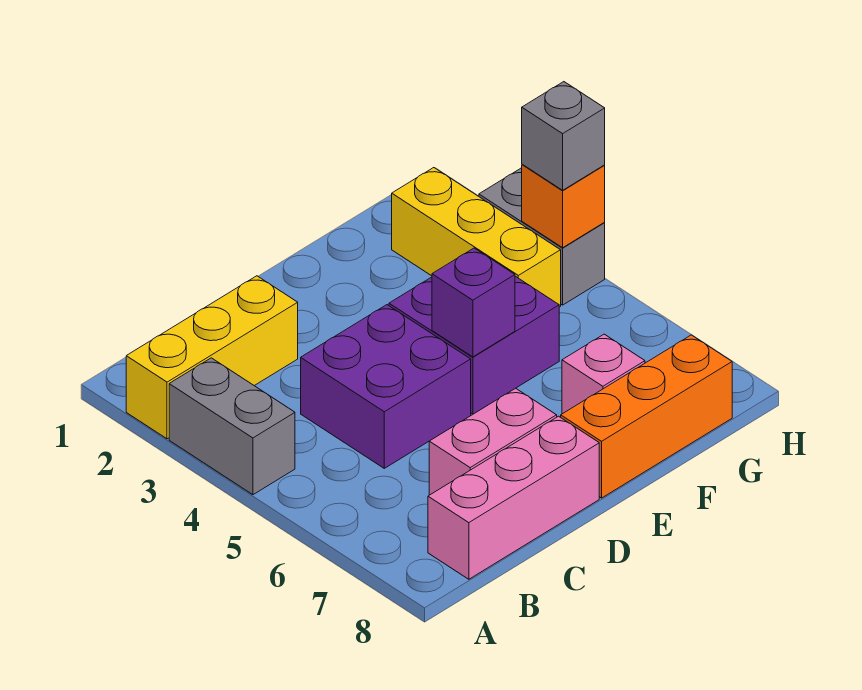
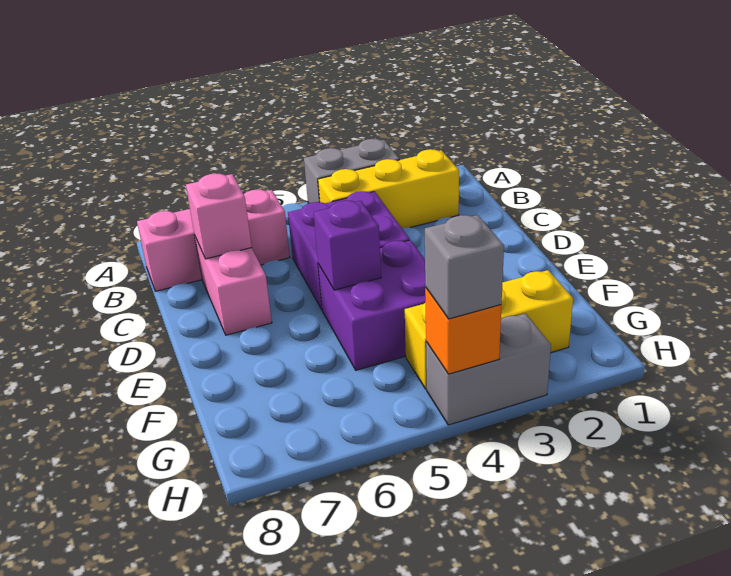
yellow 1x3 brick [126,276,298,439] -> yellow 1x3 brick turned to [318,149,459,228]
pink 1x3 brick [428,416,599,579] -> pink 1x3 brick turned to [137,190,290,291]
orange 1x3 brick [561,335,732,498] -> none
pink 1x1 brick [562,334,645,414] -> pink 1x1 brick moved to [186,173,252,259]

